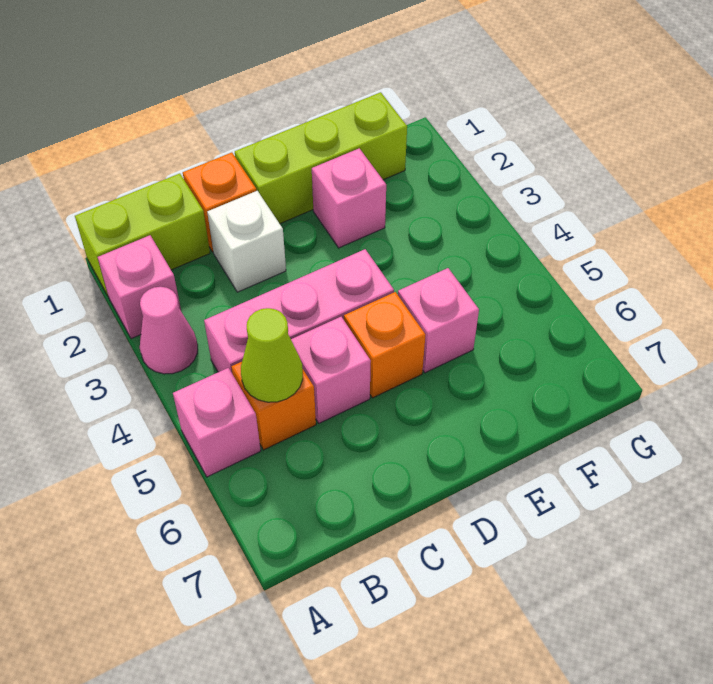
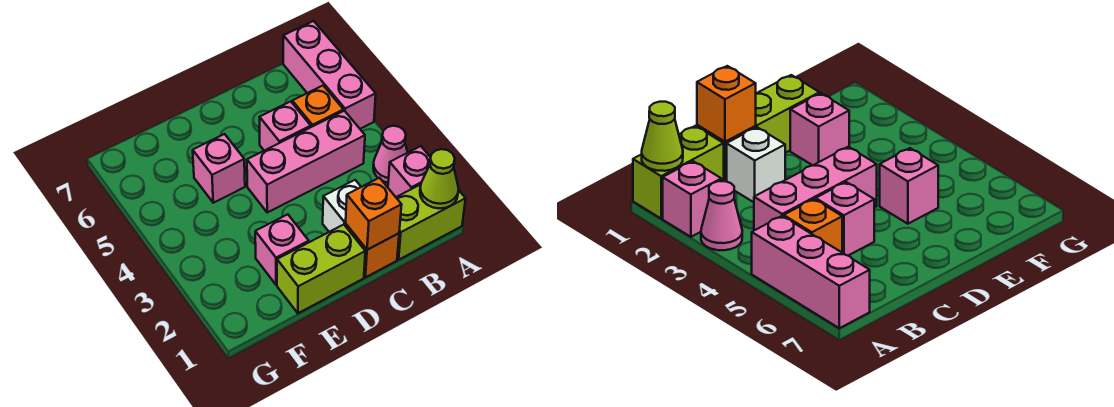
pink 1x1 brick [173,368,261,477] -> pink 1x3 brick [283,21,376,129]
lime 1x1 cone [241,308,303,402] -> lime 1x1 cone moved to [420,149,459,208]
lime 1x3 brick [235,92,407,224] -> lime 1x2 brick [277,225,365,313]
orange 1x1 brick [344,292,425,398] -> orange 1x1 brick moved to [346,178,402,250]

